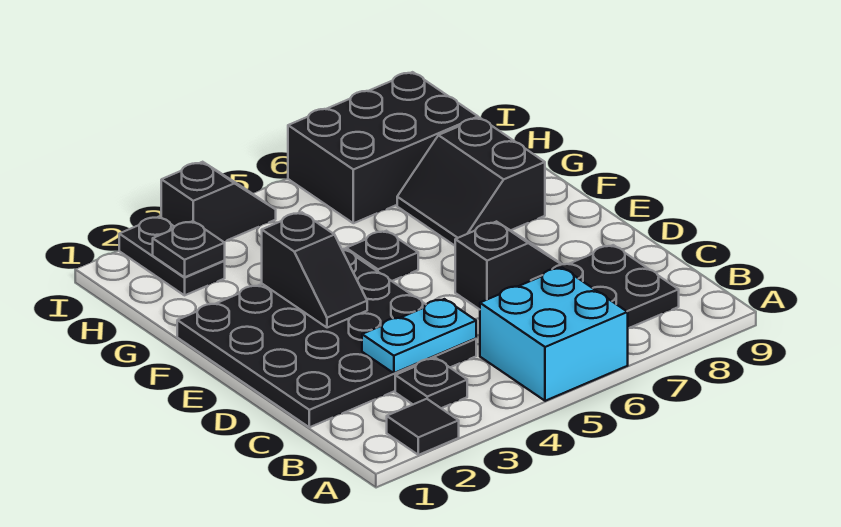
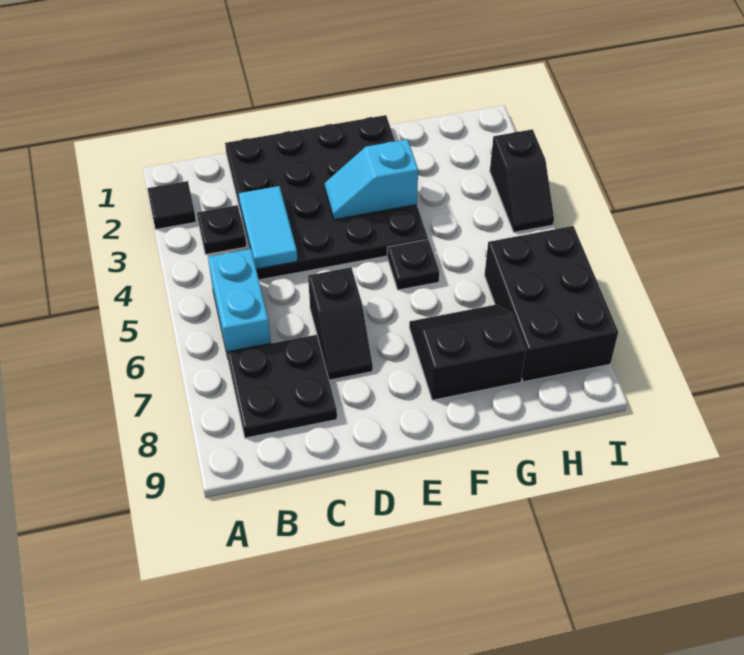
cyan 2x2 brick [480,268,628,401] -> cyan 1x2 brick [208,249,271,358]
cyan 1x2 plate [362,299,476,373] -> cyan 1x2 tile [239,186,298,269]
black 1x2 slope [262,213,367,328] -> cyan 1x2 slope [325,139,418,220]
black 1x2 plate [119,217,225,295] -> none
black 1x1 plate [153,221,225,277] -> none

